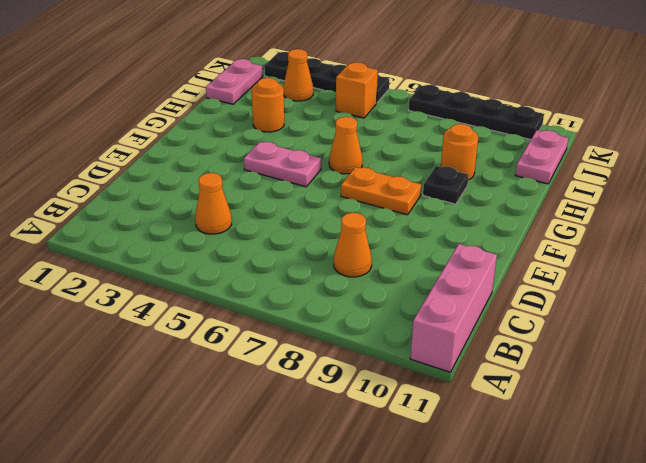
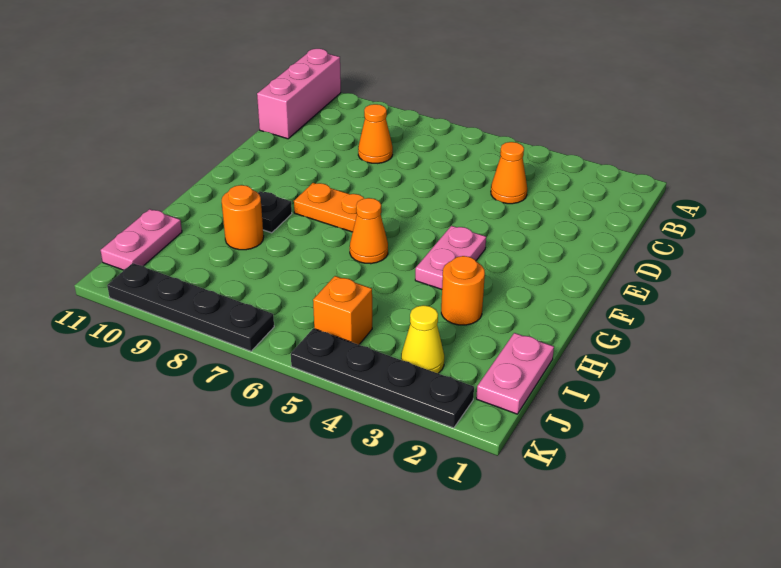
pink 1x2 plate [244,142,321,187] -> pink 1x2 plate turned to [415,226,486,289]
orange 1x1 cone [283,49,313,101] -> yellow 1x1 cone [401,305,444,373]

